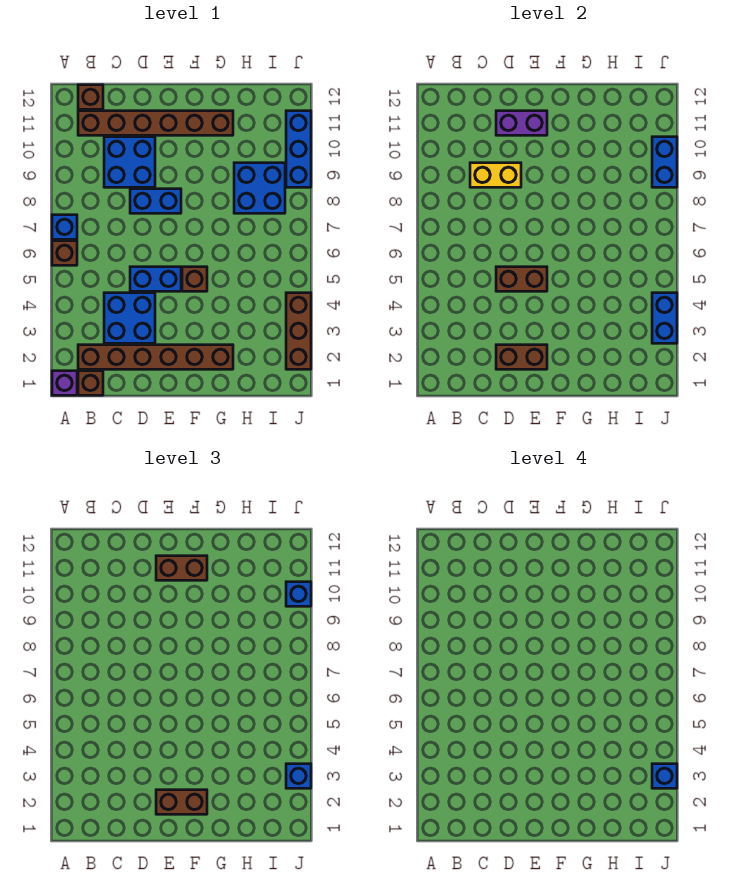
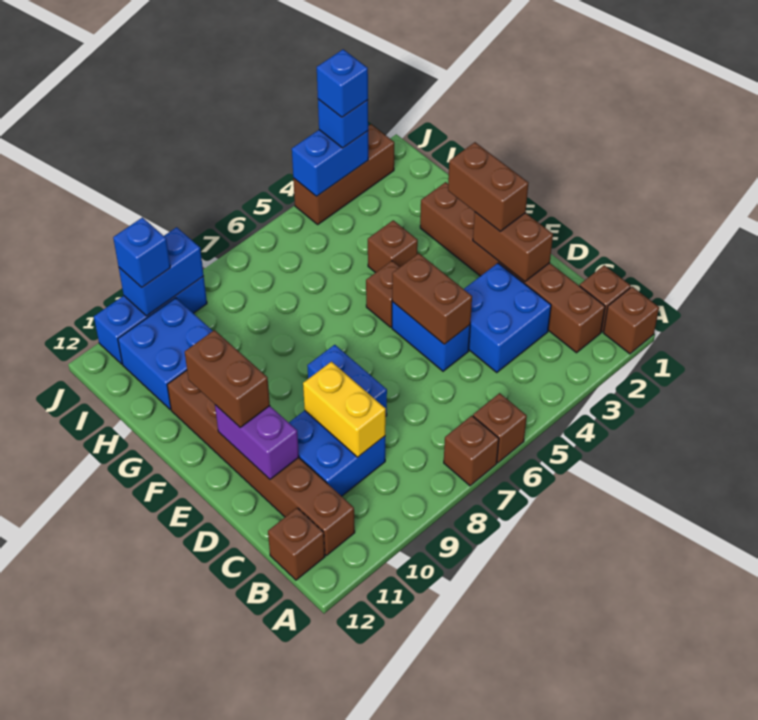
purple 1x1 brick [52,371,77,395] -> brown 1x1 brick [604,287,659,354]
blue 1x1 brick [52,215,77,239] -> brown 1x1 brick [444,416,499,486]
none -> brown 1x1 brick [368,220,418,273]
blue 2x2 brick [234,163,285,213] -> blue 2x2 brick moved to [118,298,212,410]

